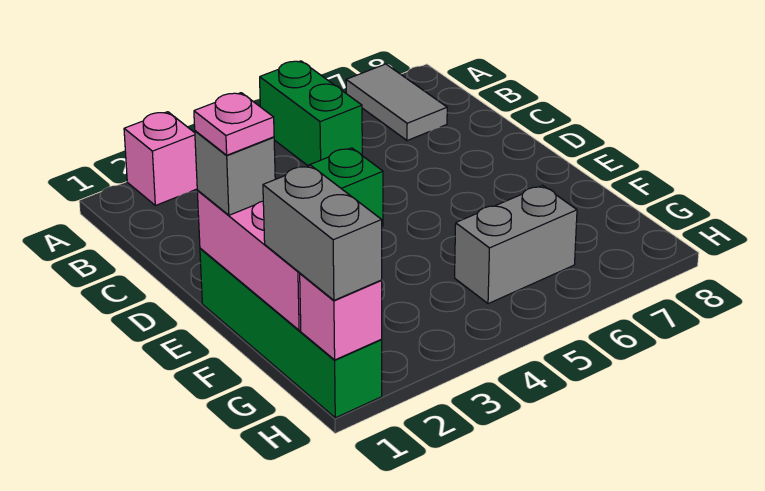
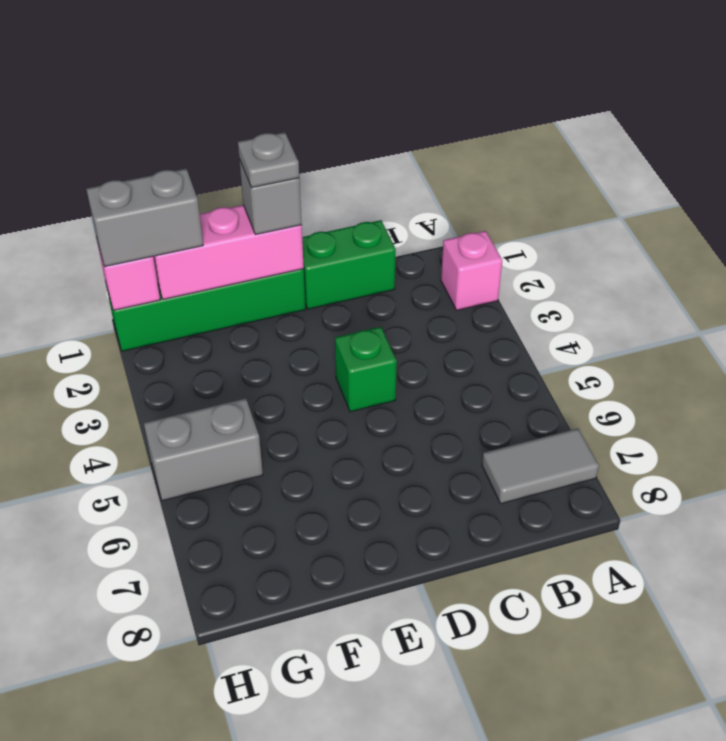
green 1x2 brick [260,61,362,166] -> green 1x2 brick moved to [302,220,396,309]
pink 1x1 plate [194,93,274,155] -> grey 1x1 plate [238,132,299,188]
grey 1x2 brick [455,185,577,304] -> grey 1x2 brick turned to [144,399,263,501]

